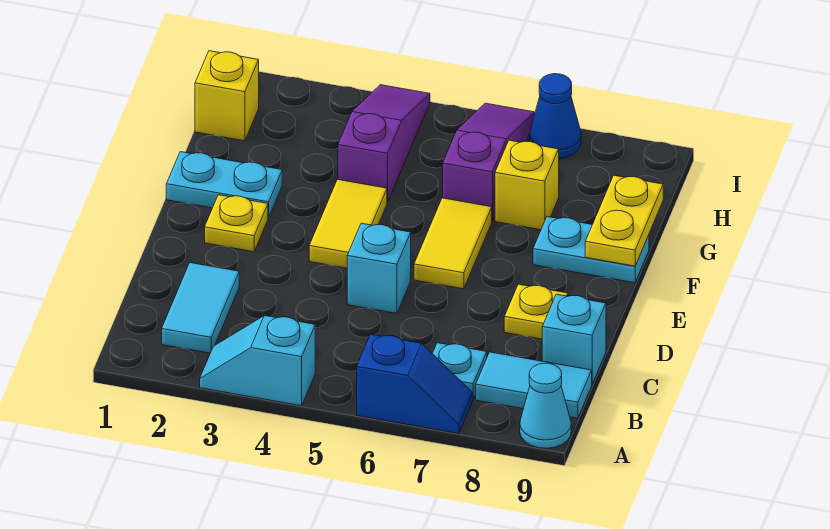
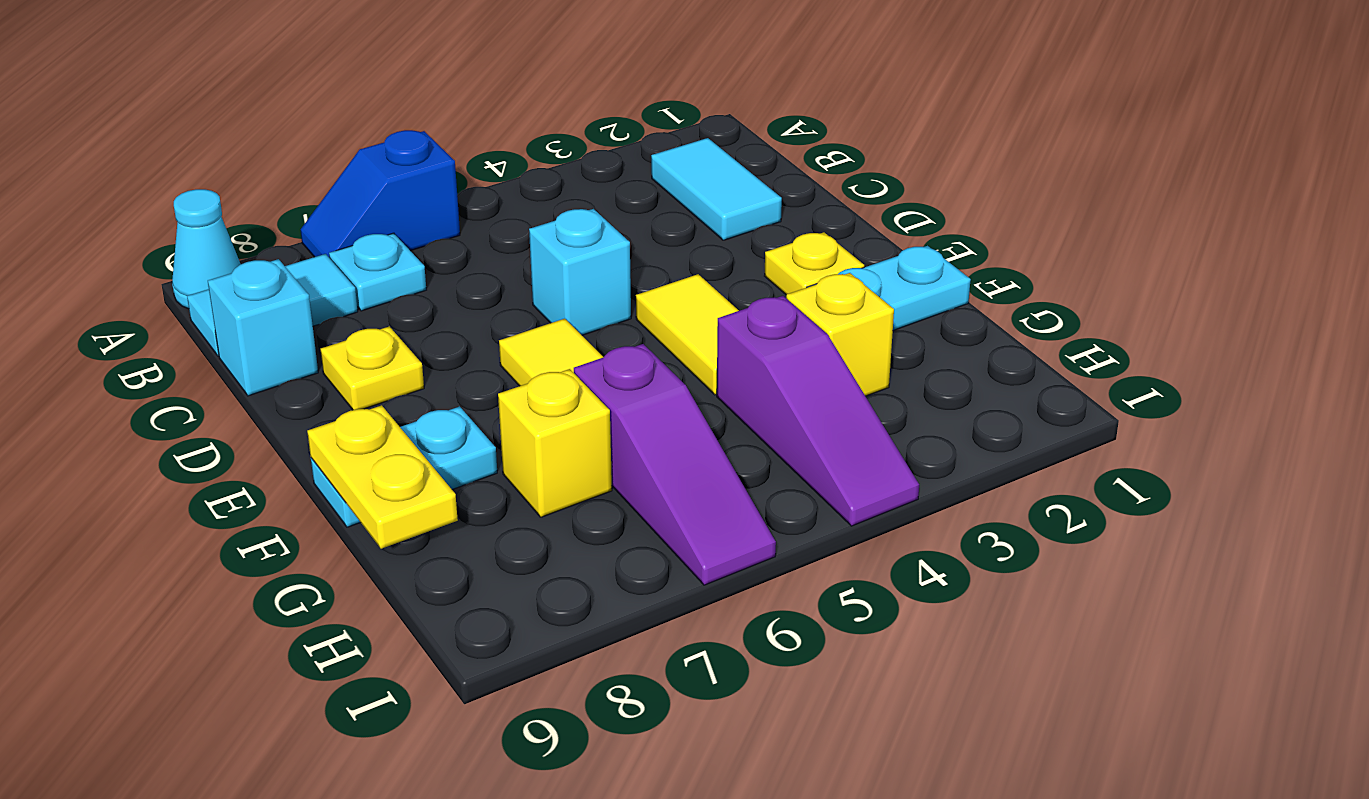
cyan 1x2 slope [200,315,315,406] -> none
yellow 1x1 brick [195,51,259,141] -> yellow 1x1 brick moved to [786,273,894,396]
blue 1x1 cone [530,74,581,158] -> none

